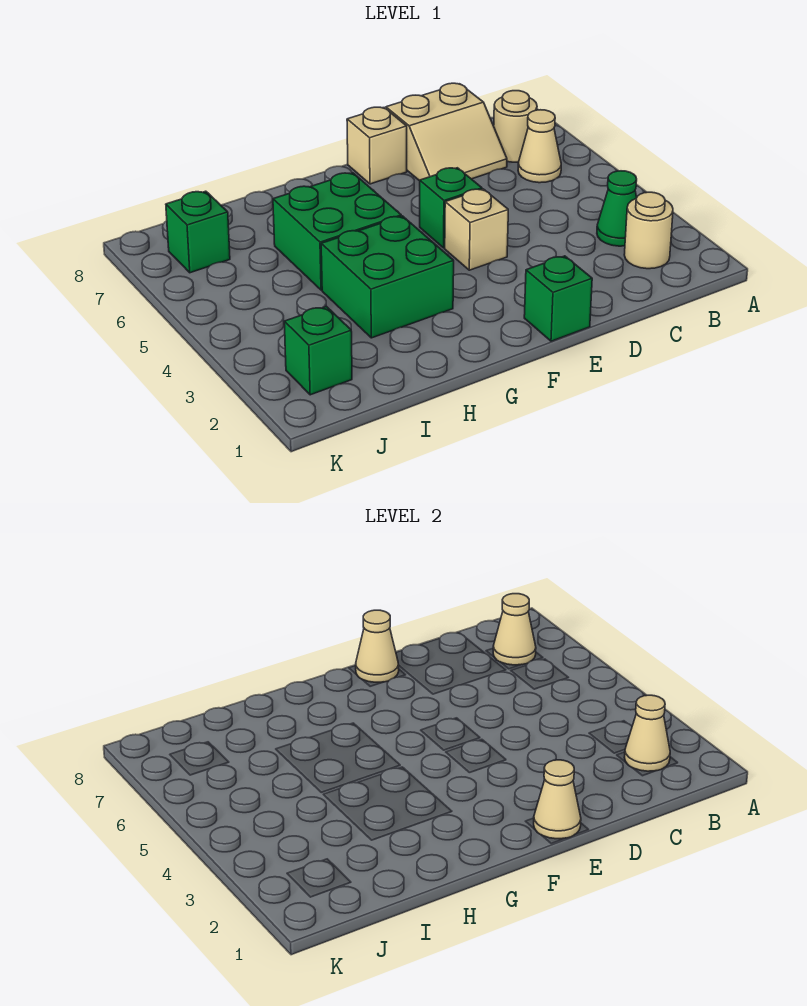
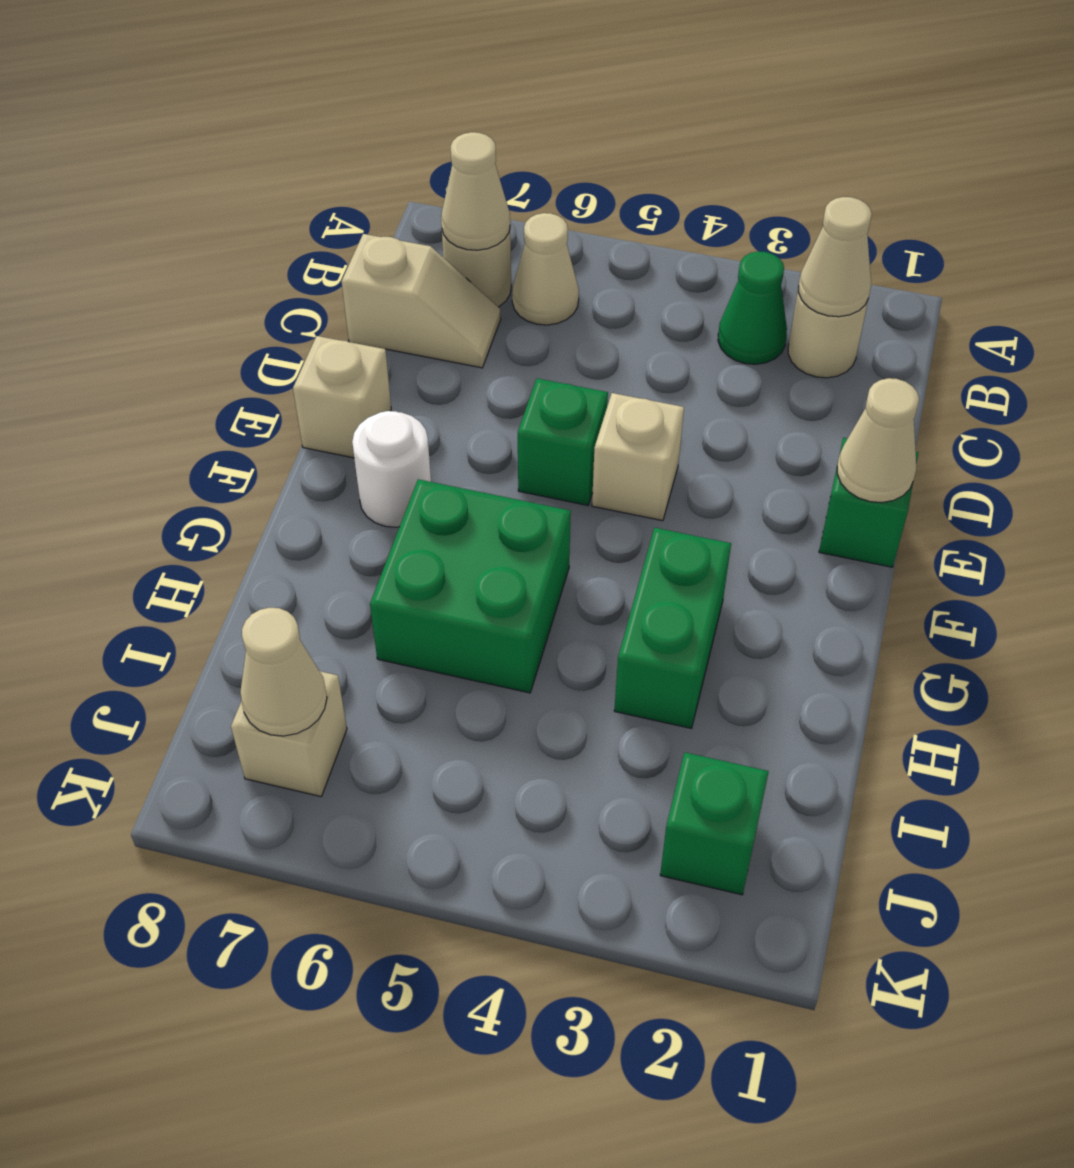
tan 2x2 slope [386,83,507,181] -> tan 1x2 slope [341,234,501,368]
tan 1x1 cone [356,610,399,682] -> tan 1x1 cone moved to [240,608,327,736]
none -> white 1x1 round brick [352,411,431,527]
green 2x2 brick [321,216,454,338] -> green 1x2 brick [614,528,731,728]
green 1x1 brick [166,191,230,273] -> tan 1x1 brick [231,671,347,797]

